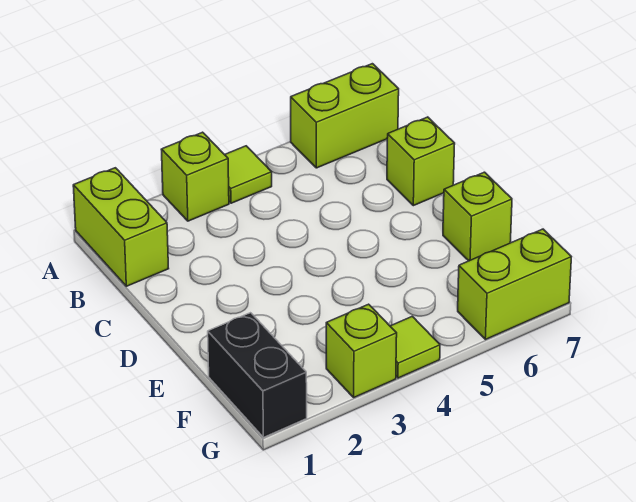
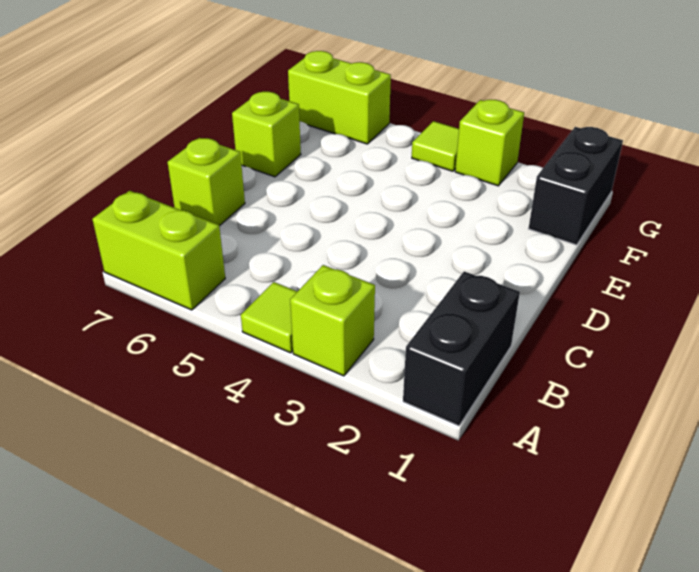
lime 1x2 brick [73,168,169,286] -> black 1x2 brick [403,271,520,426]

